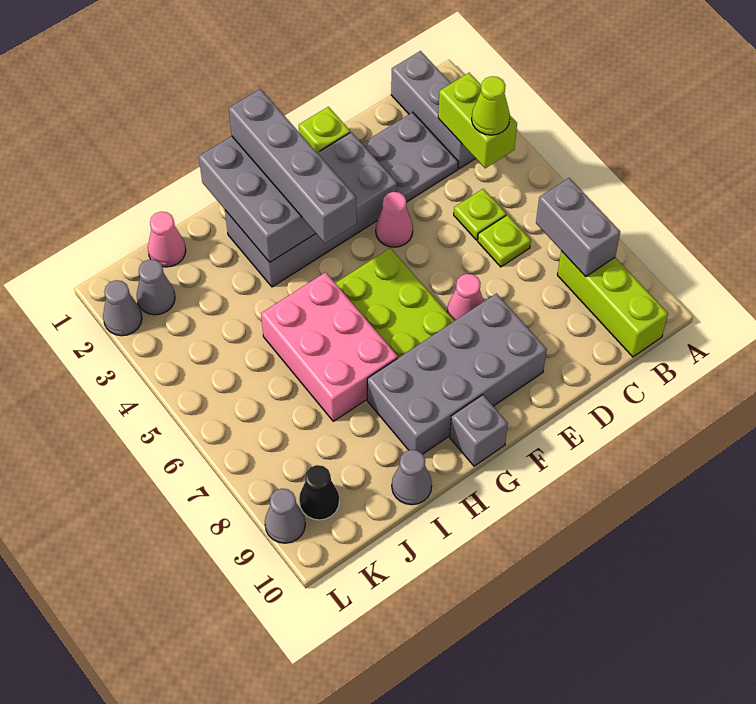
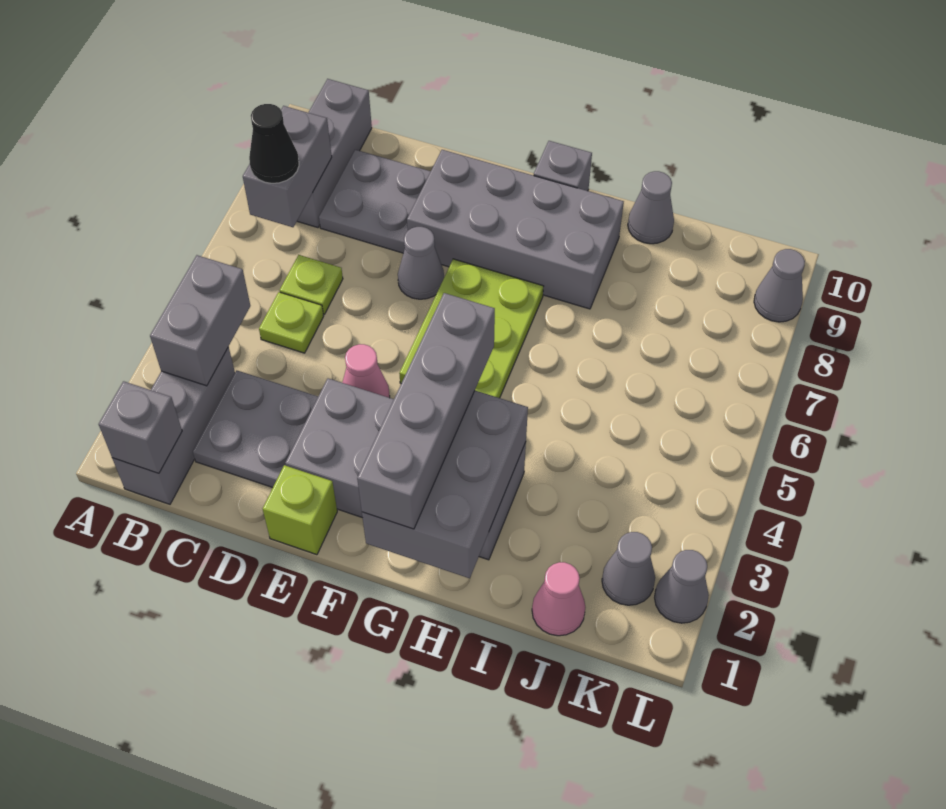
none -> grey 1x1 brick [99,381,182,473]
lime 1x2 brick [438,73,517,168] -> grey 1x2 brick [150,255,250,386]
lime 1x1 cone [472,76,510,135] -> none
lime 1x3 brick [557,251,668,357] -> grey 1x3 brick [297,79,372,228]
none -> grey 2x2 plate [319,150,431,253]
pink 1x1 cone [447,274,484,321] -> grey 1x1 cone [398,227,444,299]
pink 2x3 brick [261,272,398,421] -> none
black 1x1 cone [299,465,339,520] -> black 1x1 cone moved to [249,104,299,183]

